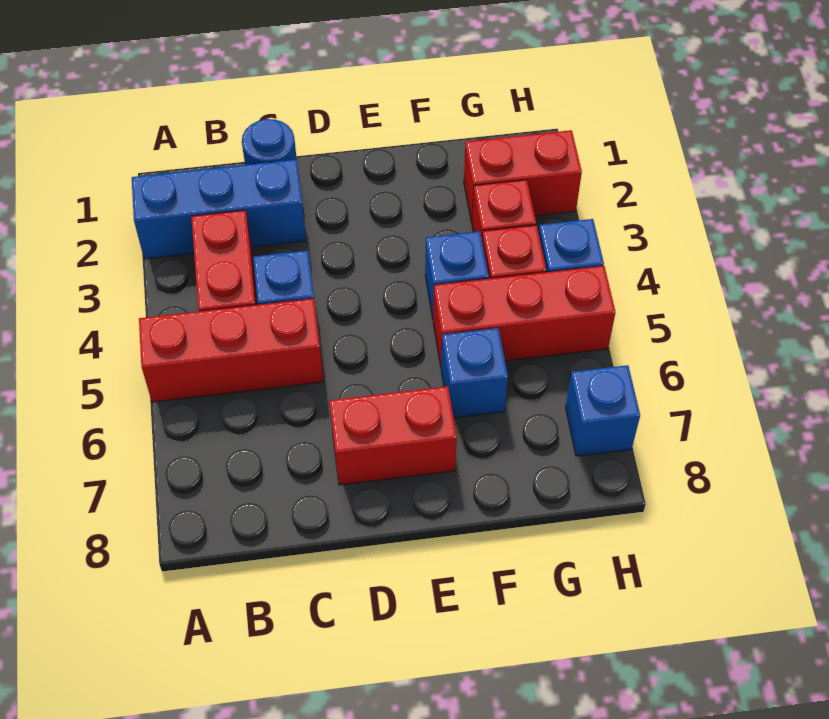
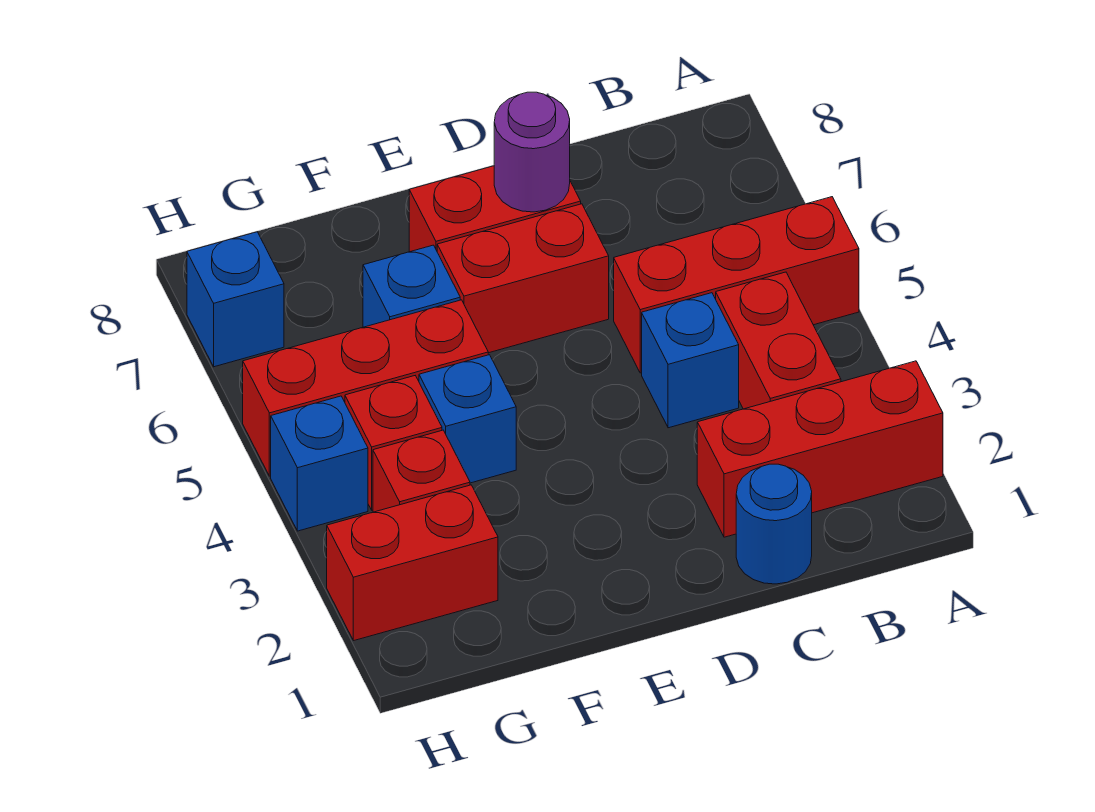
blue 1x3 brick [132,160,306,259] -> red 1x3 brick [697,361,943,537]
none -> red 1x2 brick [437,204,609,353]
none -> purple 1x1 round brick [494,92,570,212]

